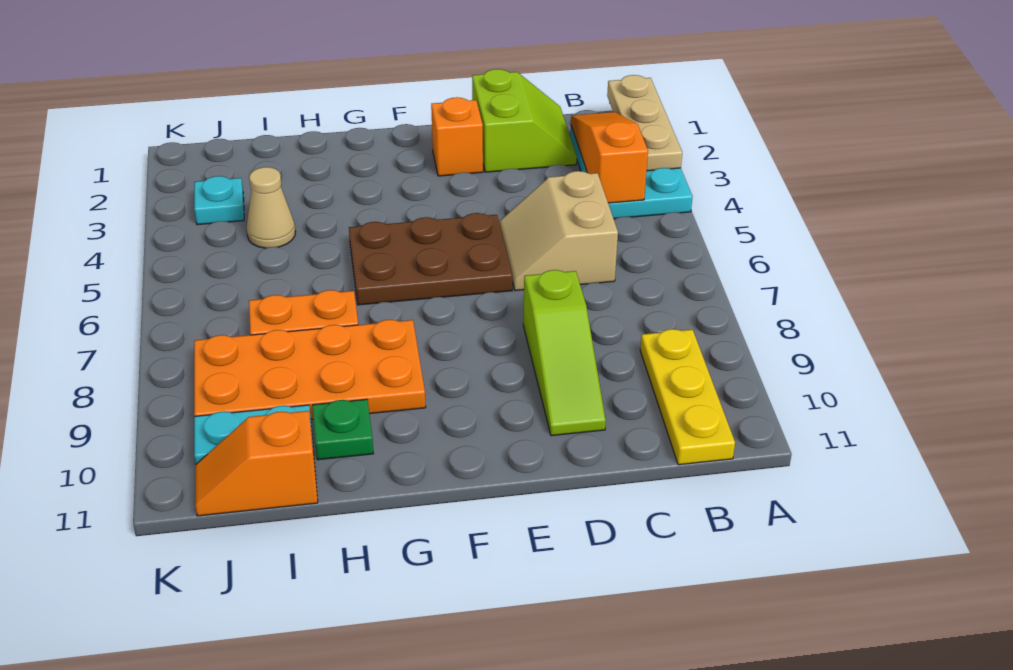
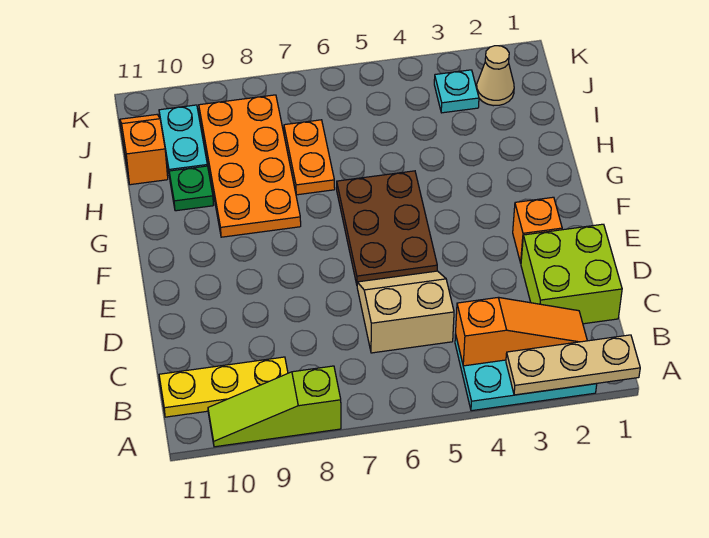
lime 2x2 slope [472,69,577,172] -> lime 2x2 brick [521,224,622,324]
lime 1x3 slope [523,270,606,436] -> lime 1x3 slope moved to [208,366,341,447]
tan 1x1 cone [247,167,295,248] -> tan 1x1 cone moved to [477,46,514,106]

